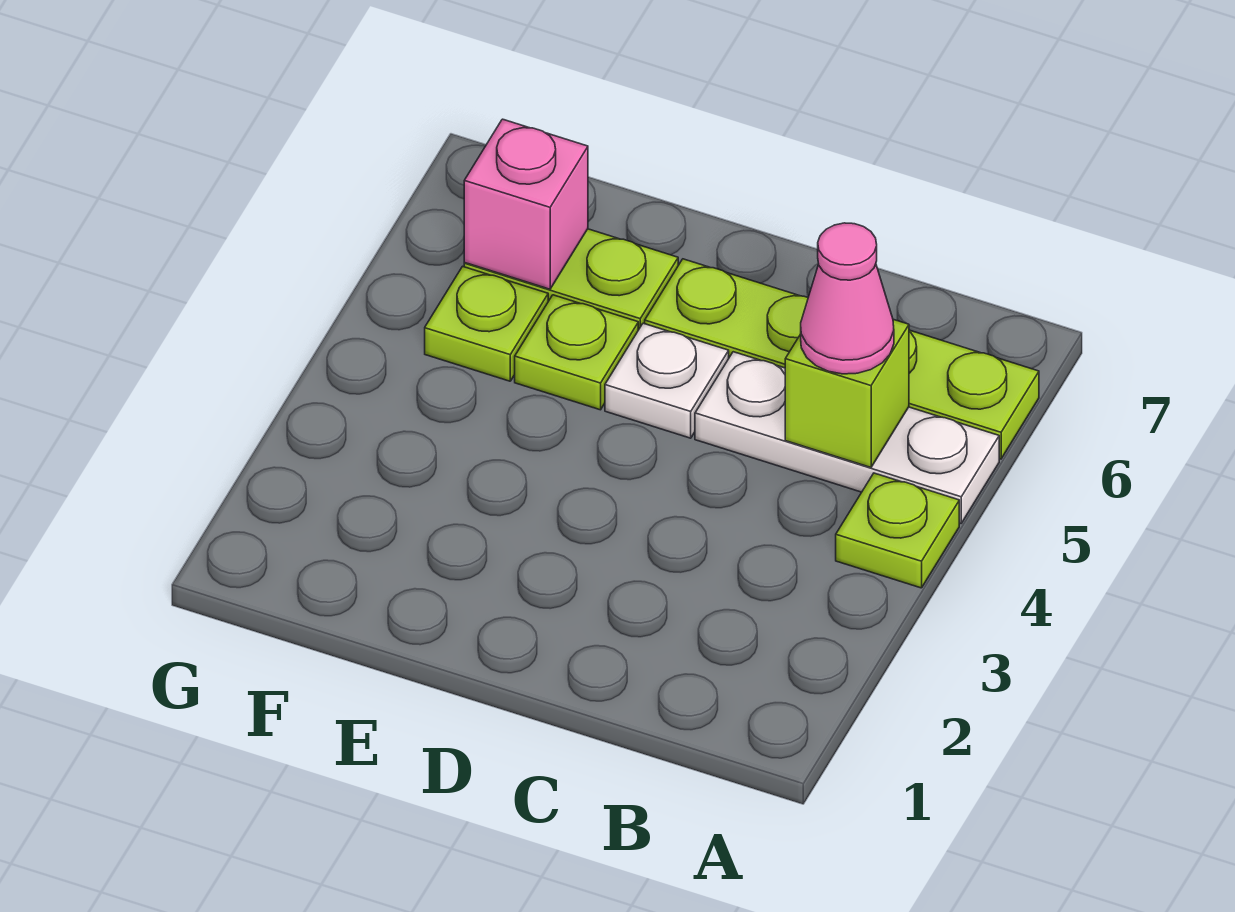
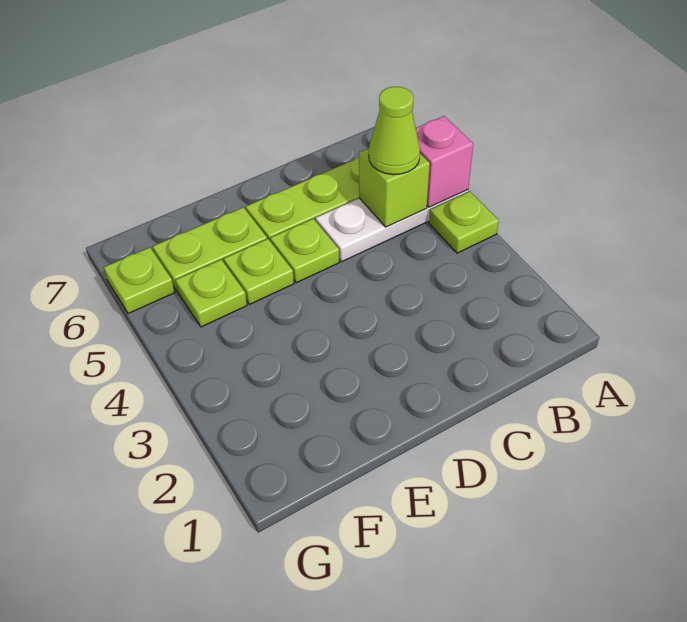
pink 1x1 cone [801,223,894,374] -> lime 1x1 cone [369,87,420,175]
white 1x1 plate [605,323,729,438] -> lime 1x1 plate [270,219,339,283]
pink 1x1 brick [464,119,588,289] -> pink 1x1 brick moved to [416,116,473,207]
none -> lime 1x1 plate [104,247,175,314]

